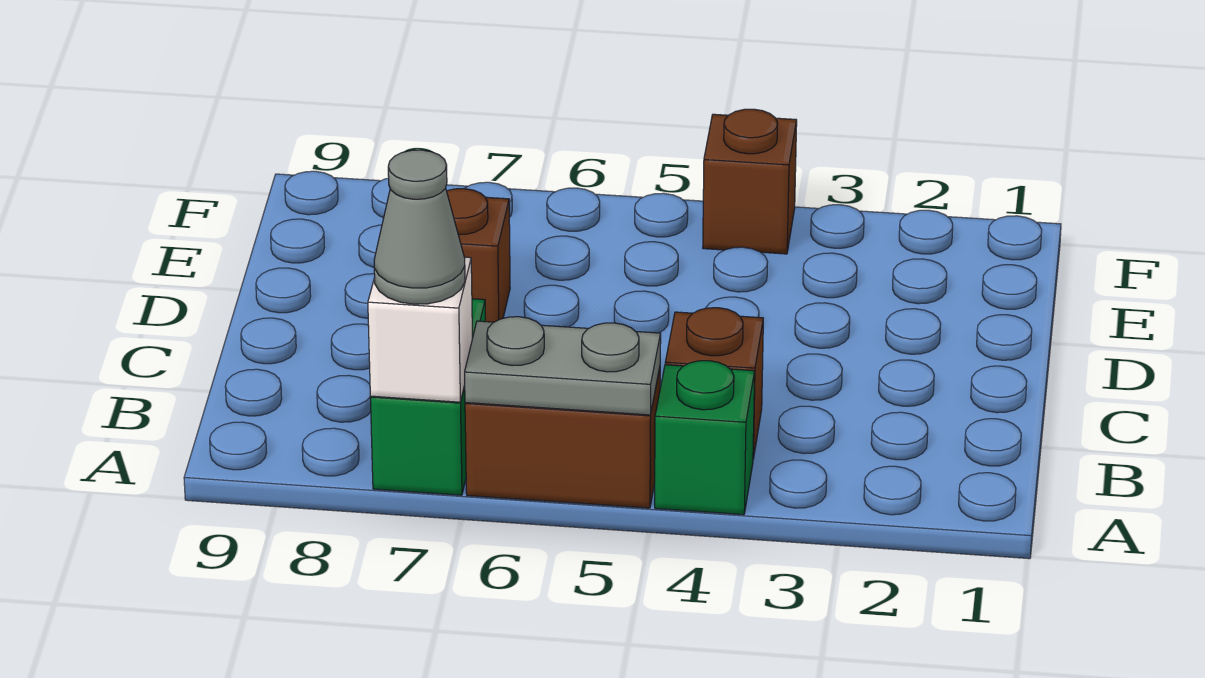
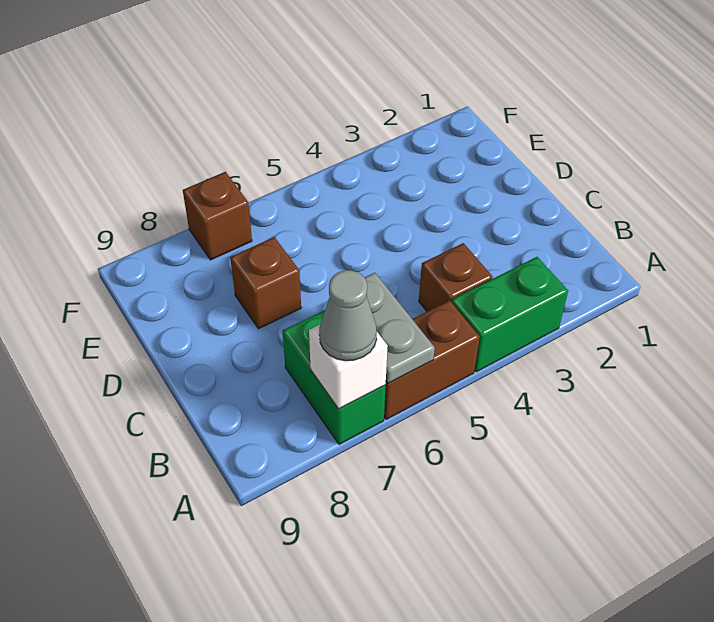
green 1x1 brick [655,361,755,515] -> green 1x2 brick [452,257,568,372]
grey 1x2 plate [464,317,661,415] -> grey 1x2 plate turned to [364,273,435,383]
brown 1x1 brick [703,109,797,254] -> brown 1x1 brick moved to [183,172,252,260]

